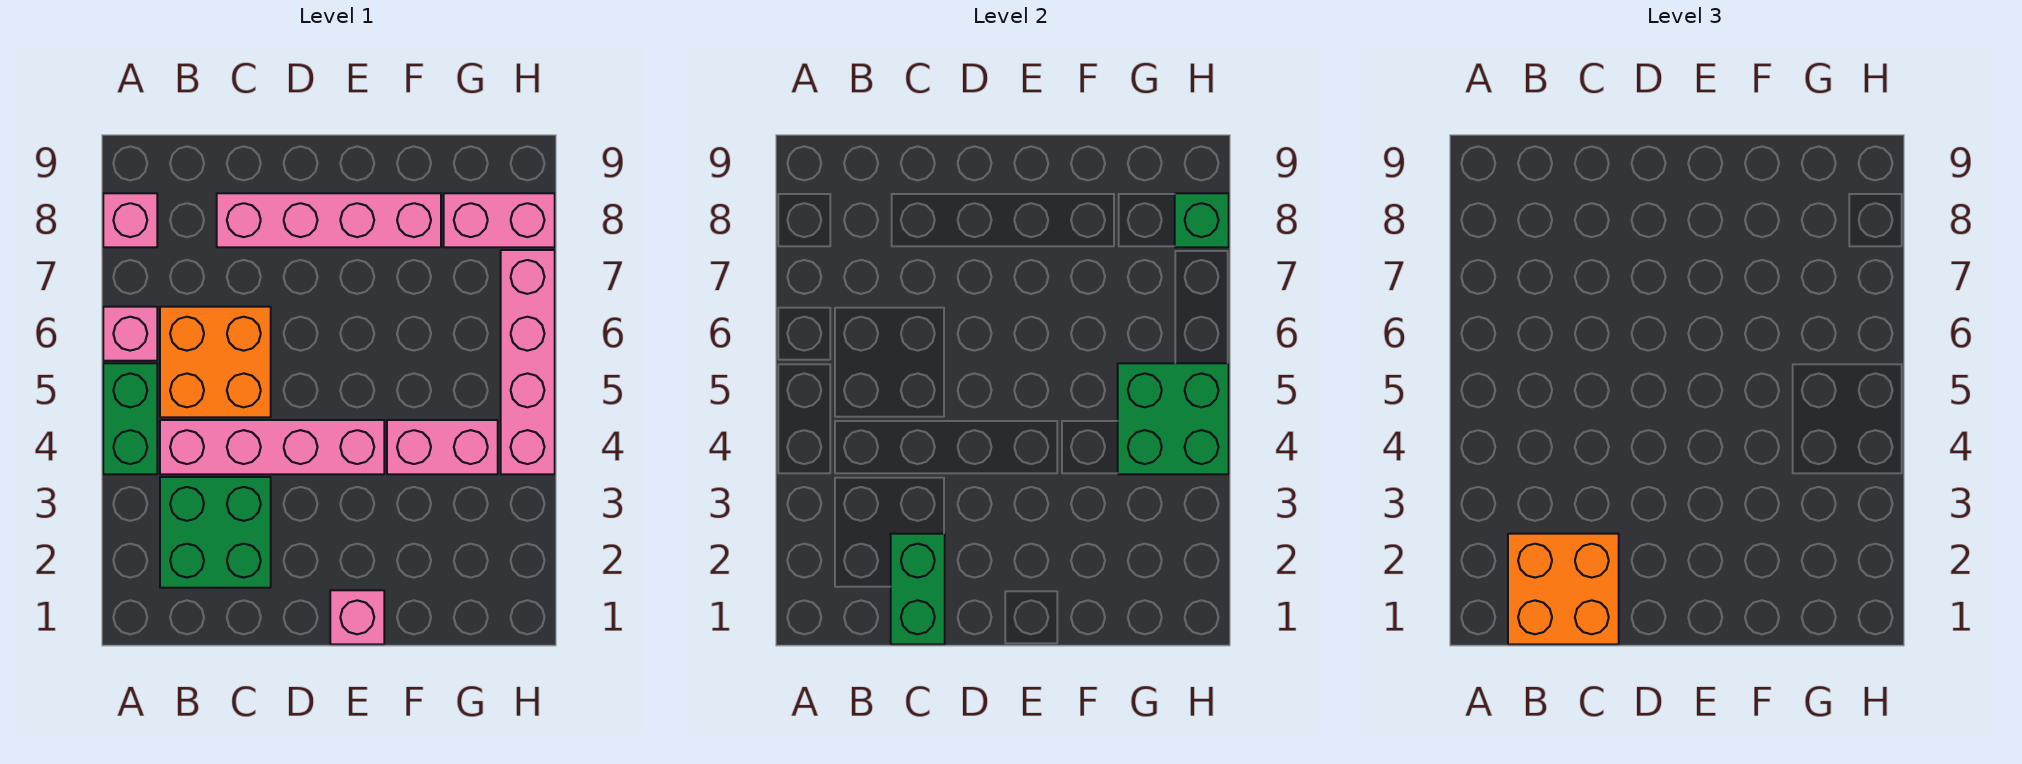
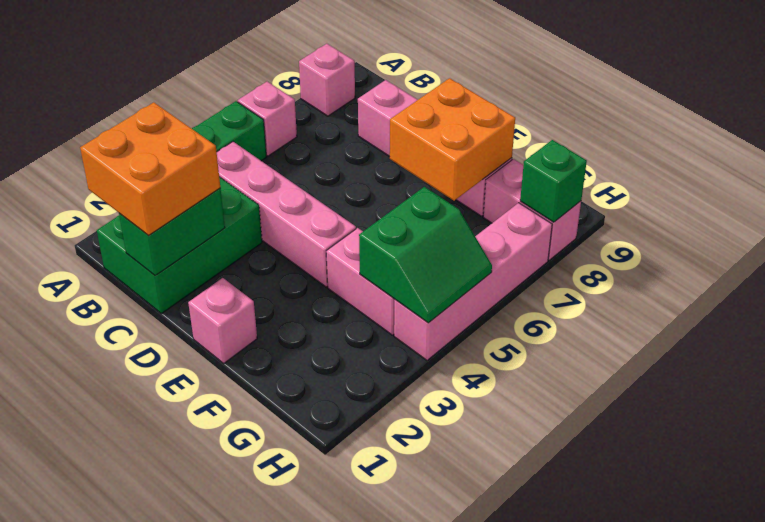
green 2x2 brick [160,477,271,588] -> green 2x3 brick [97,177,262,313]
orange 2x2 brick [160,307,271,417] -> orange 2x2 brick moved to [390,78,515,201]
green 2x2 brick [1118,363,1229,474] -> green 2x2 slope [359,187,492,323]

